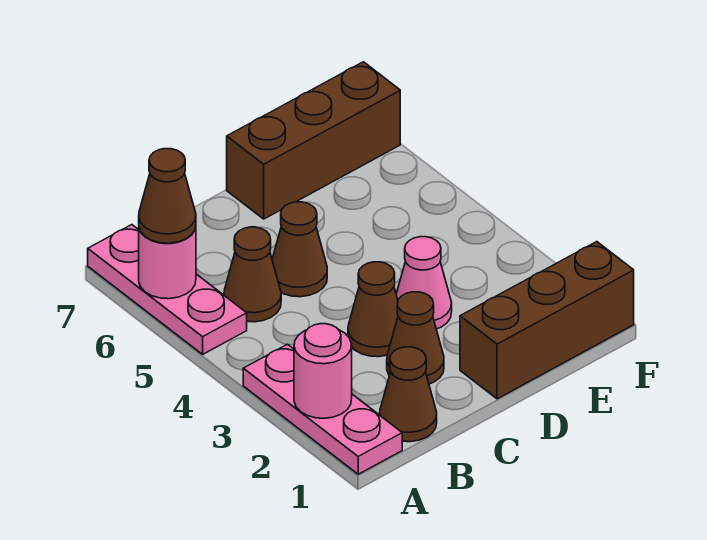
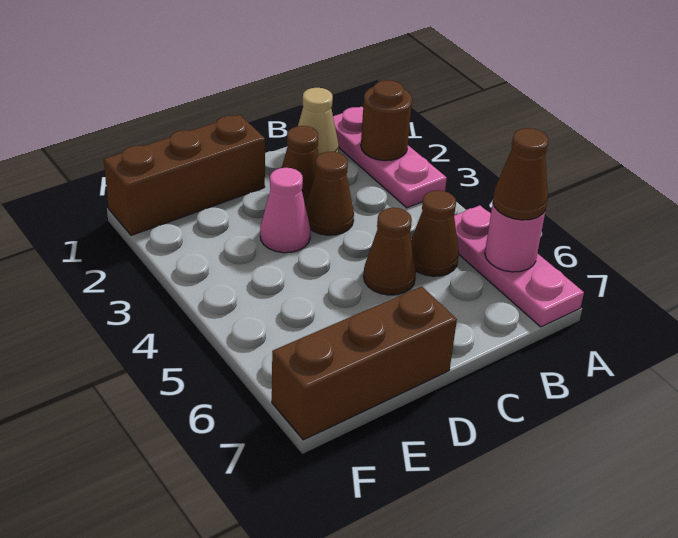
pink 1x1 round brick [294,324,352,418] -> brown 1x1 round brick [361,80,412,161]
brown 1x1 cone [379,347,437,442] -> tan 1x1 cone [298,88,339,155]

